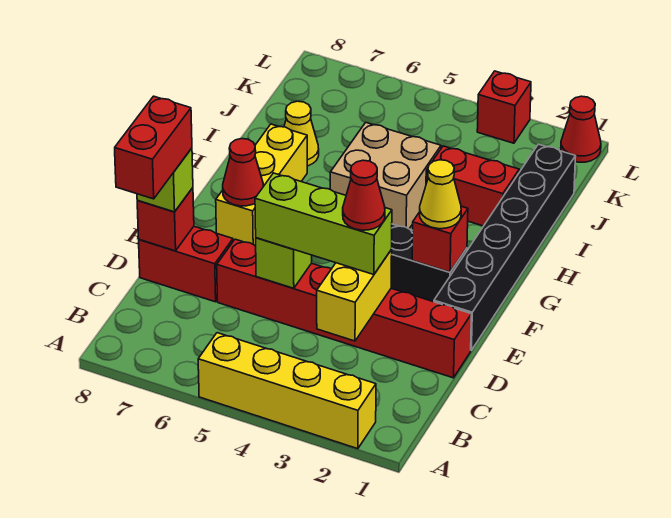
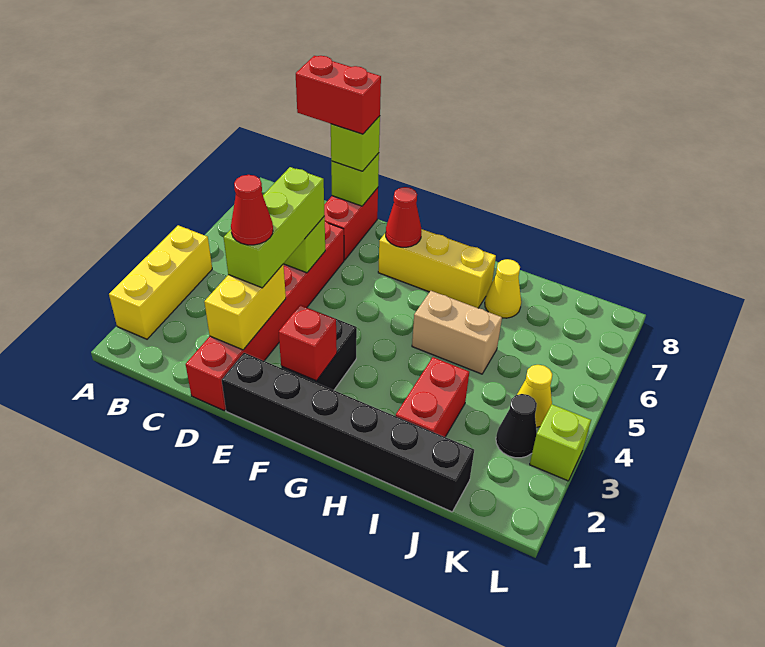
yellow 1x4 brick [198,333,376,449] -> yellow 1x3 brick [109,225,212,339]
yellow 1x2 brick [317,250,392,341] -> yellow 1x2 brick turned to [204,264,286,350]
red 1x1 brick [137,188,194,251] -> lime 1x1 brick [331,153,379,206]
yellow 1x1 cone [420,160,461,229] -> yellow 1x1 cone moved to [517,365,552,427]
tan 2x2 brick [330,122,441,229] -> tan 1x2 brick [412,291,502,374]
none -> black 1x1 cone [496,394,537,458]
red 1x1 cone [561,96,601,162] -> none
red 1x1 brick [477,71,531,143] -> lime 1x1 brick [530,404,591,481]

